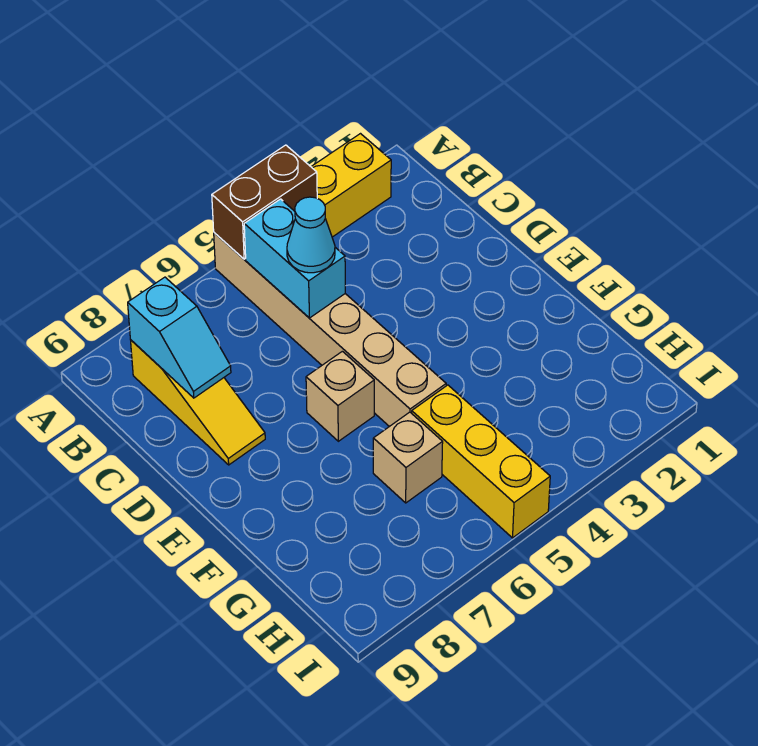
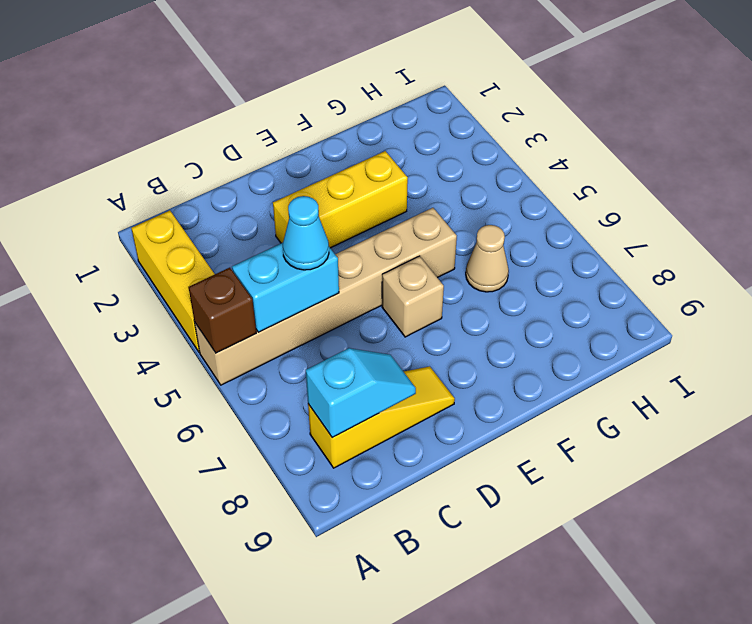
brown 1x2 brick [212,145,317,259] -> brown 1x1 brick [188,268,256,353]
yellow 1x3 brick [412,385,550,538] -> yellow 1x3 brick moved to [273,151,408,248]
tan 1x1 brick [373,412,443,503] -> tan 1x1 cone [466,225,509,292]

